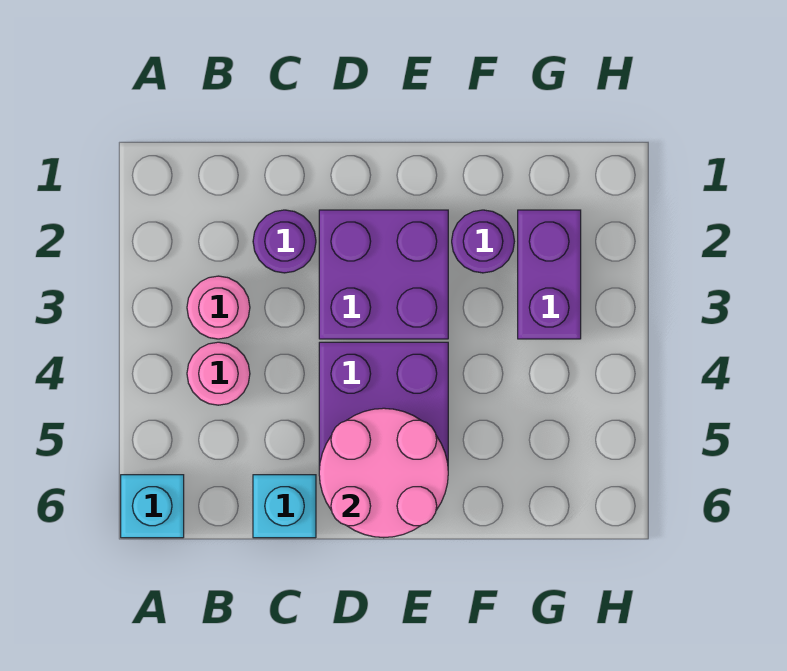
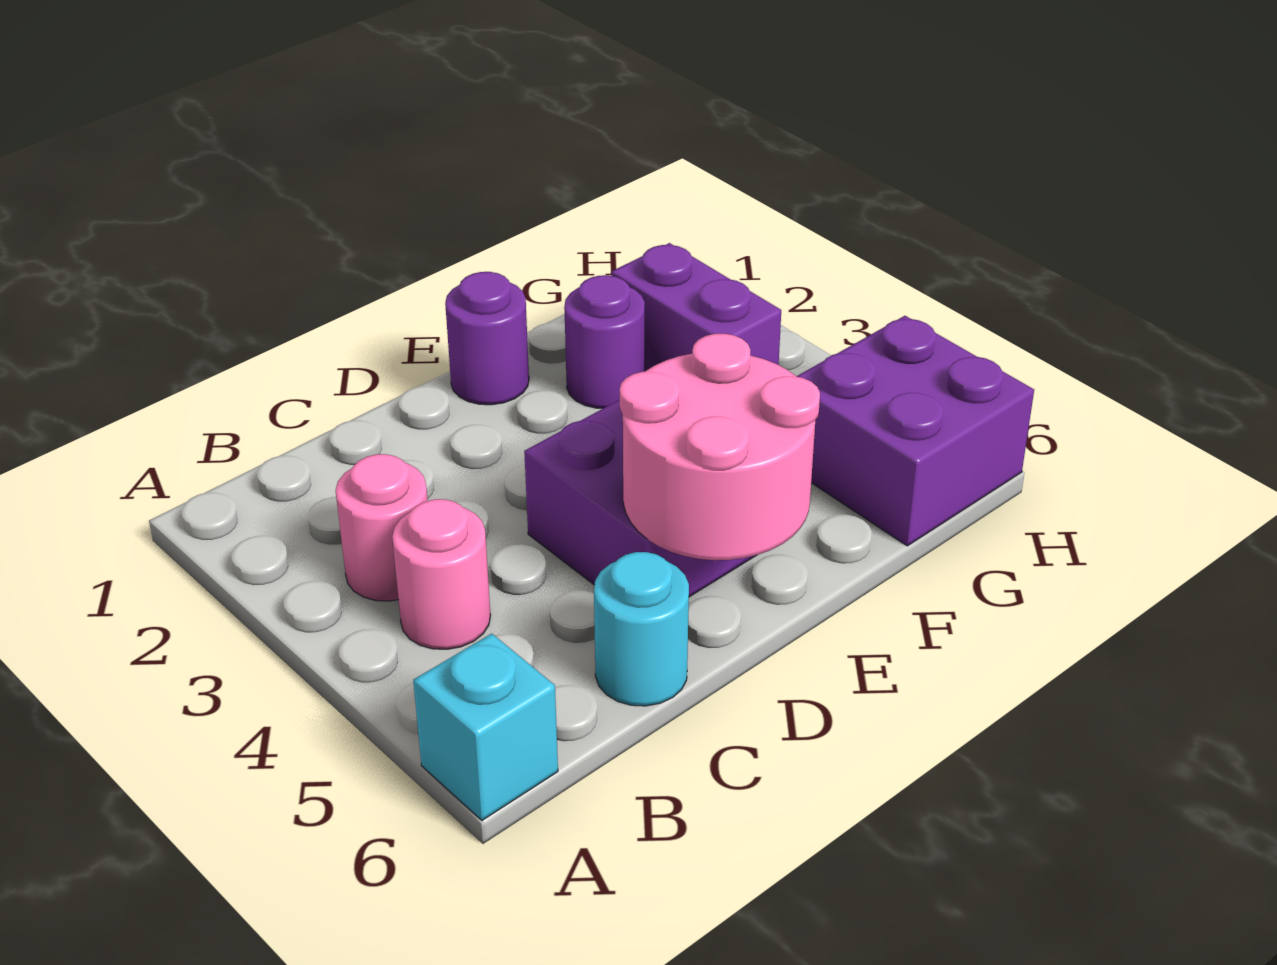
purple 1x1 round brick [253,210,316,273] -> purple 1x1 round brick moved to [445,272,529,405]
cyan 1x1 brick [253,475,316,538] -> cyan 1x1 round brick [594,552,689,706]
purple 2x2 brick [319,210,448,339] -> purple 2x2 brick moved to [797,316,1034,546]

